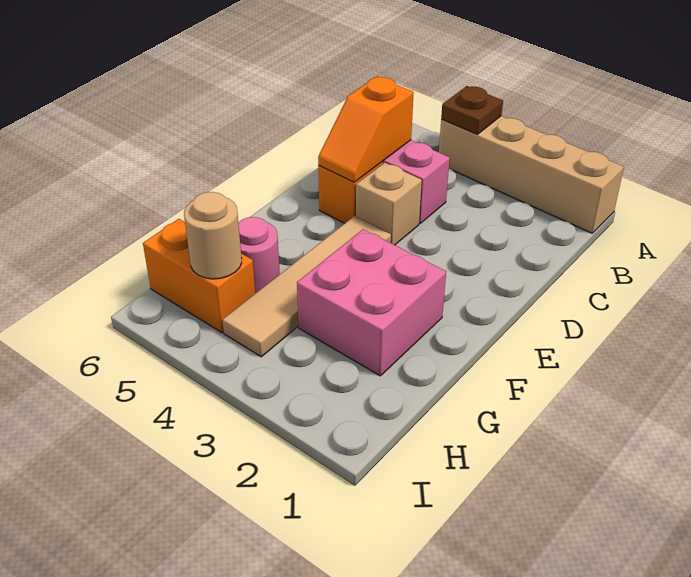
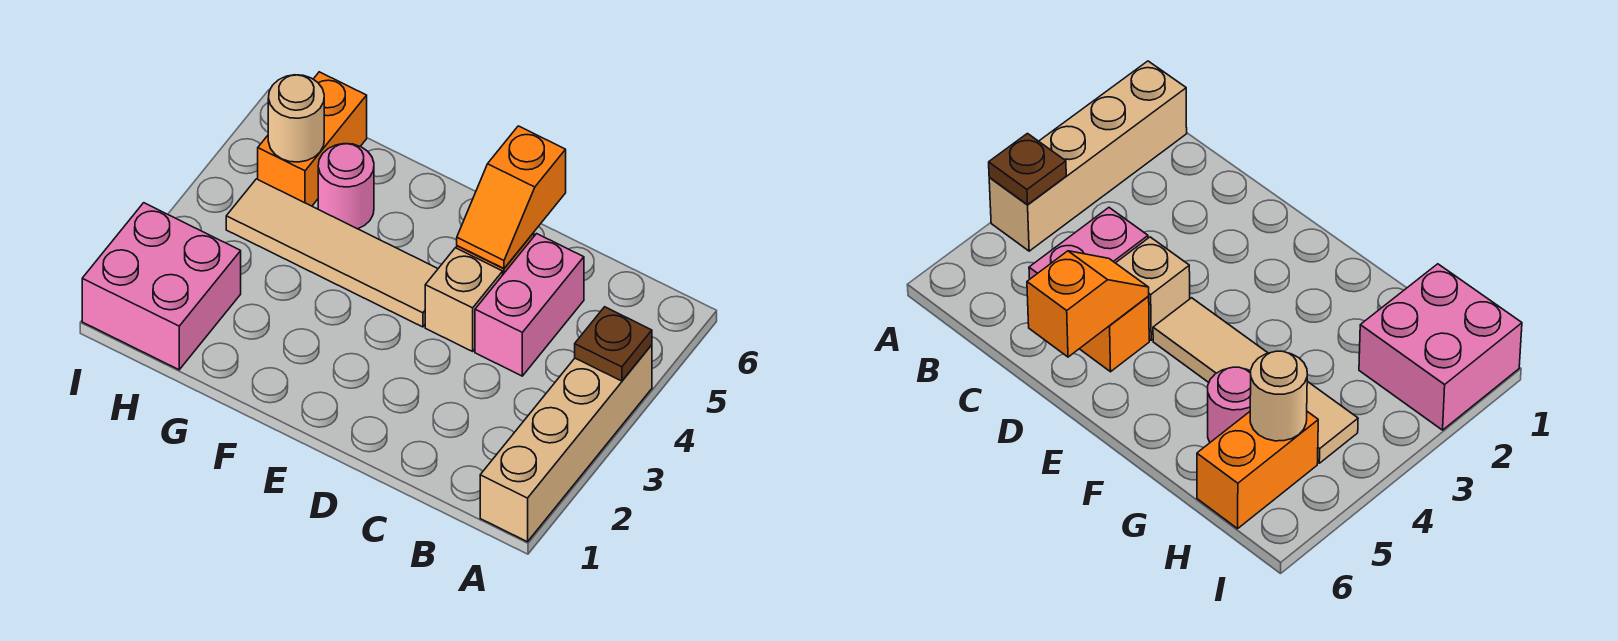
orange 1x2 slope [318,77,414,182] -> orange 1x2 slope turned to [457,126,566,268]
pink 2x2 brick [297,229,446,376] -> pink 2x2 brick moved to [82,203,241,370]

